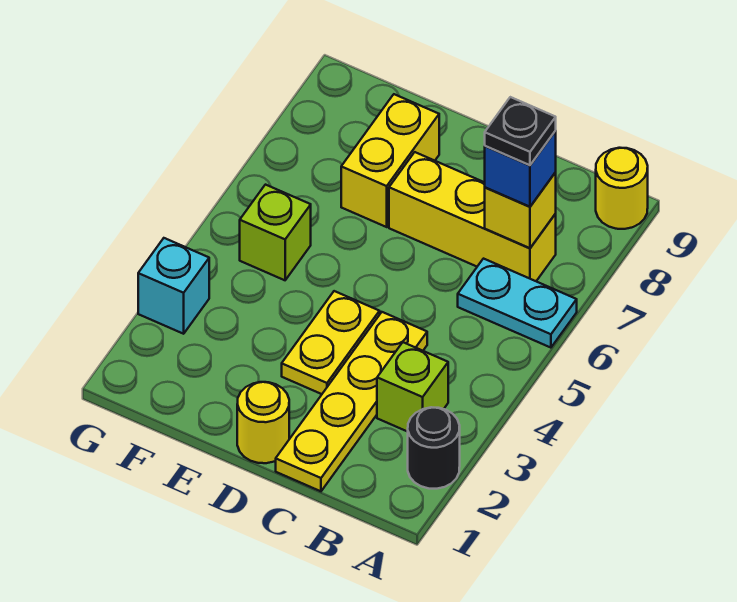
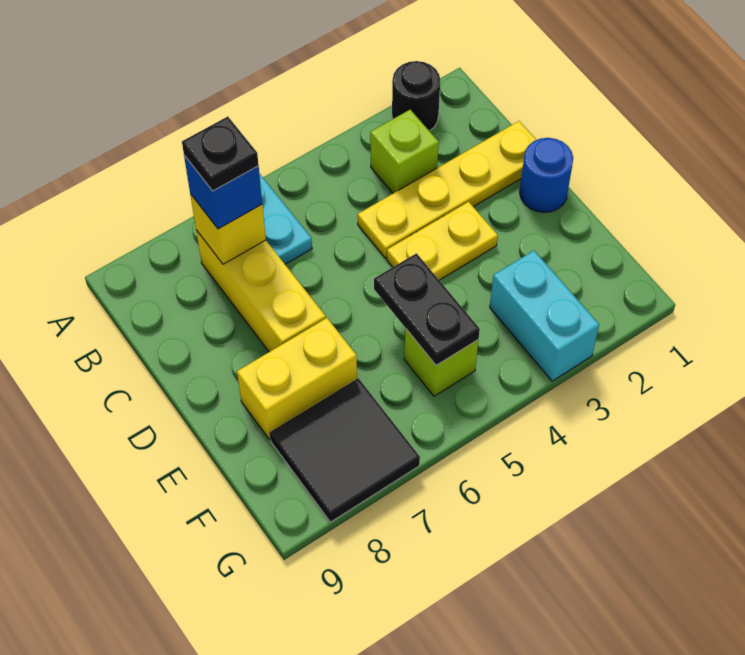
yellow 1x1 round brick [596,148,648,229] -> none
yellow 1x1 round brick [237,382,289,463] -> blue 1x1 round brick [520,138,573,212]
none -> black 1x2 plate [374,253,480,365]
none -> black 2x2 tile [270,378,420,522]
cyan 1x1 brick [138,238,209,334] -> cyan 1x2 brick [490,251,599,381]

